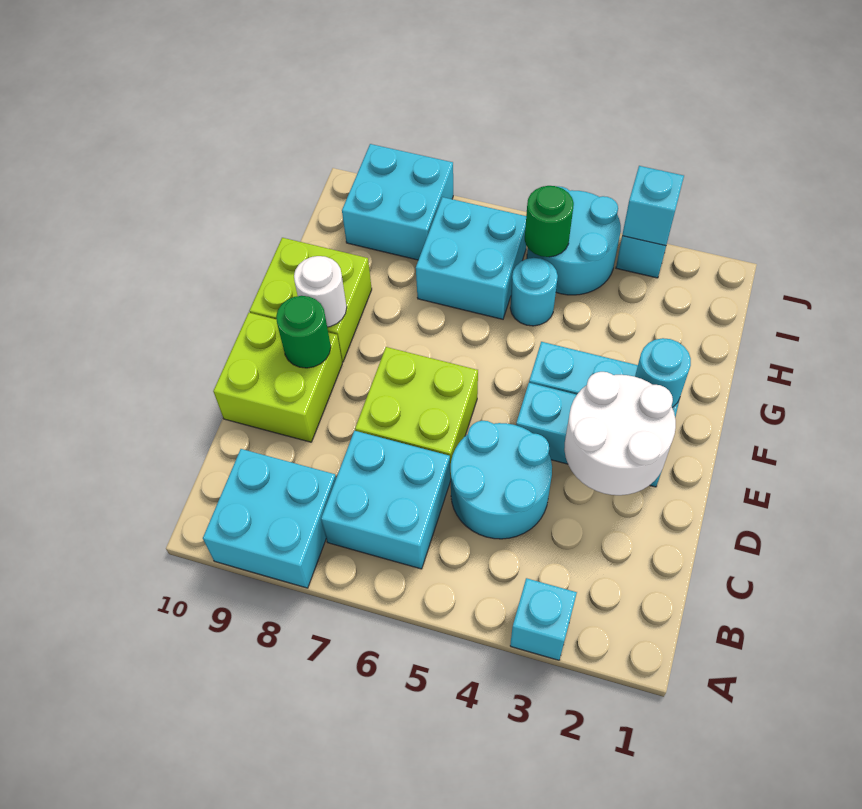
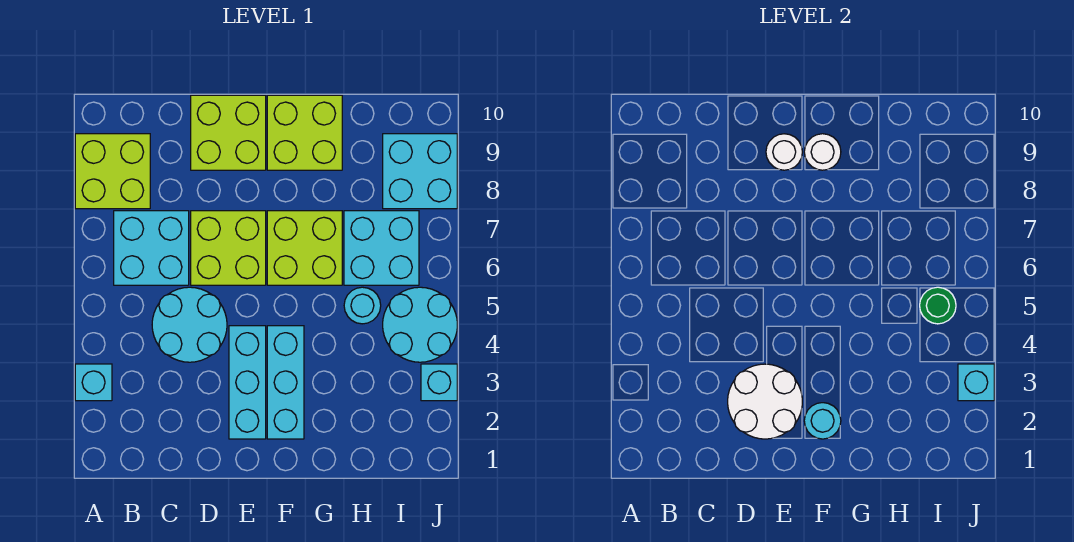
cyan 2x2 brick [203,449,336,588] -> lime 2x2 brick [75,134,150,209]
green 1x1 round brick [276,296,331,368] -> white 1x1 round brick [766,134,802,170]
none -> lime 2x2 brick [267,211,342,285]

